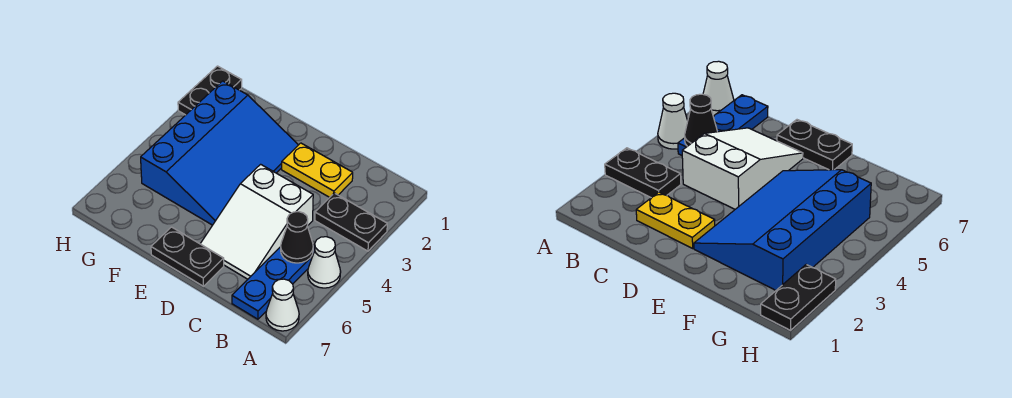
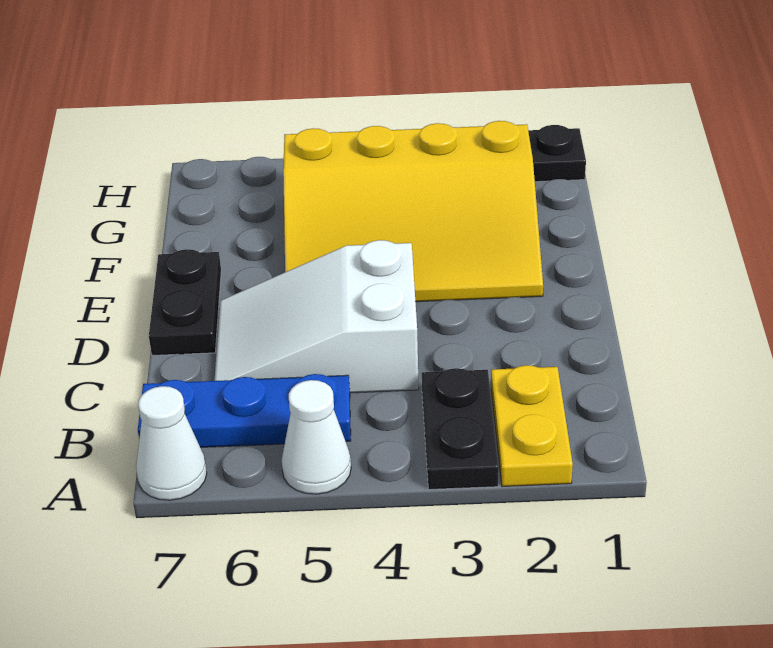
black 1x1 cone [281,212,313,263] -> none
yellow 1x2 plate [282,143,353,197] -> yellow 1x2 plate moved to [491,365,573,487]
blue 3x4 slope [141,81,298,225] -> yellow 3x4 slope [283,121,543,302]

